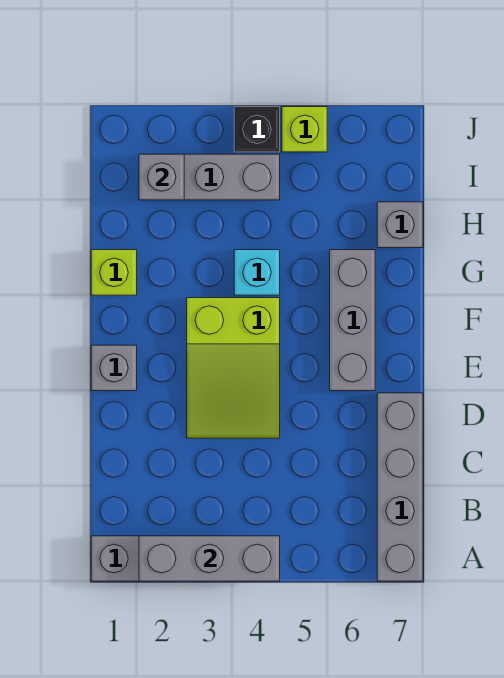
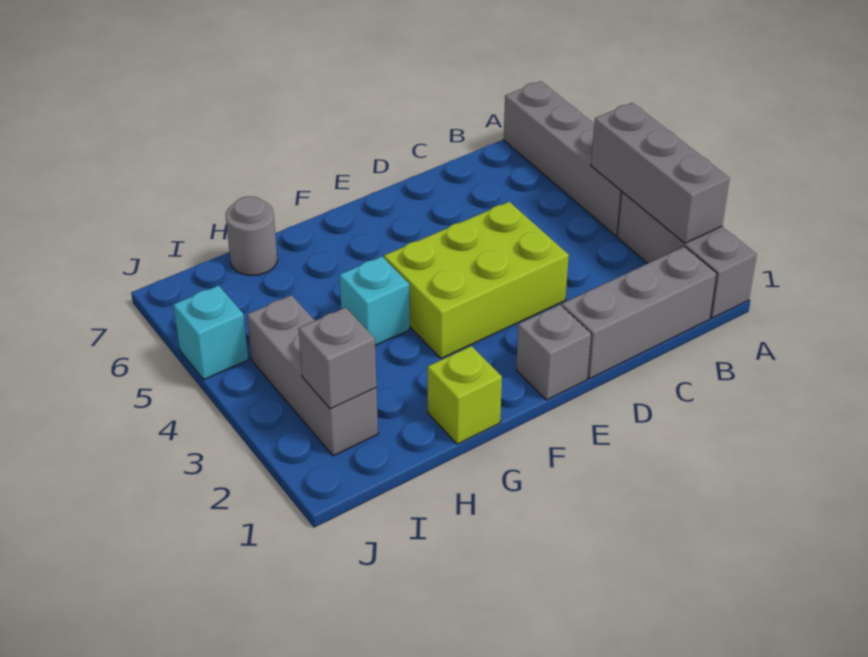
grey 1x4 brick [377,393,423,581] -> grey 1x4 brick turned to [504,81,622,236]
lime 2x3 slope [187,298,280,438] -> lime 2x3 brick [384,202,569,358]
grey 1x3 brick [330,250,375,391] -> grey 1x3 brick moved to [562,246,717,379]
grey 1x1 brick [377,202,423,248] -> grey 1x1 round brick [226,196,278,276]
black 1x1 brick [234,107,280,152] -> none
lime 1x1 brick [282,107,327,152] -> cyan 1x1 brick [174,286,248,379]

